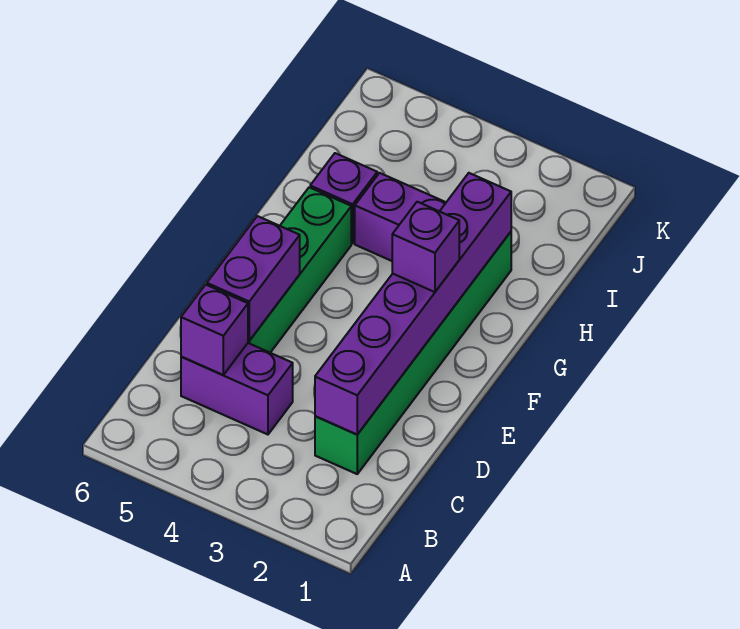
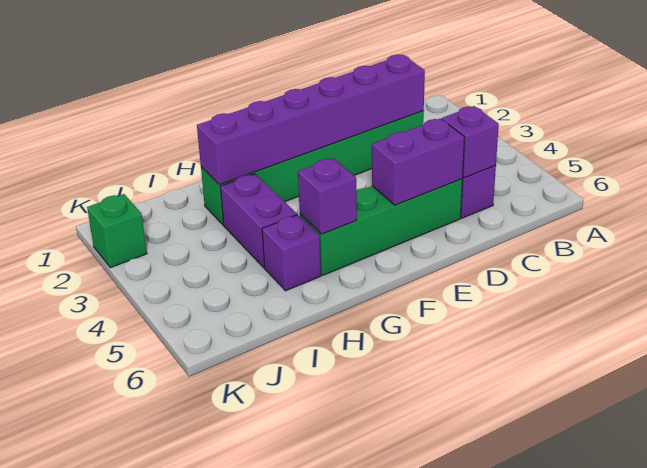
purple 1x1 brick [392,202,459,292] -> purple 1x1 brick moved to [298,158,357,234]
none -> green 1x1 brick [87,194,147,268]

